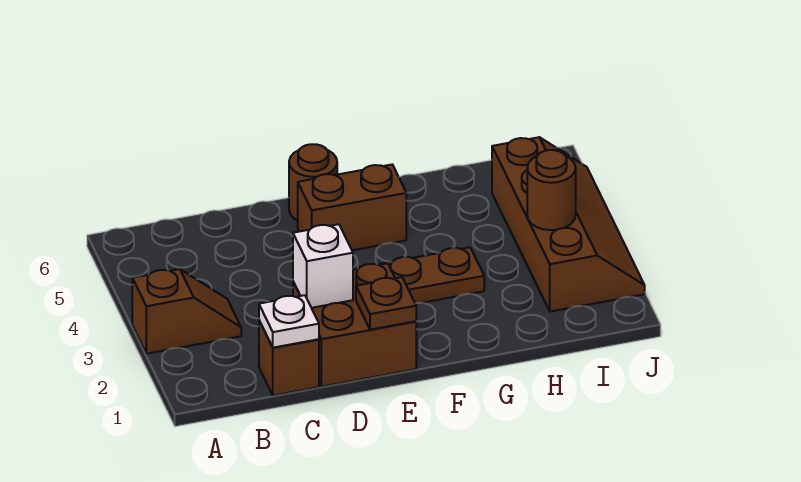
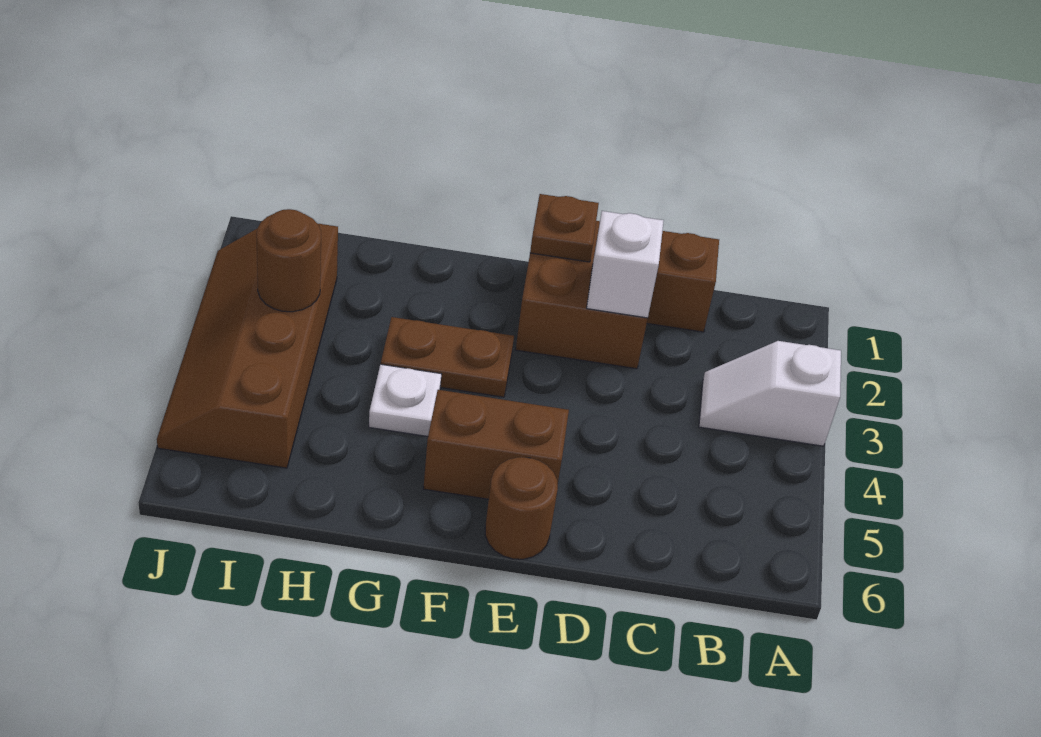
brown 1x2 slope [132,269,241,354] -> white 1x2 slope [699,341,841,446]
white 1x1 plate [259,295,319,348] -> white 1x1 plate moved to [369,364,441,437]

